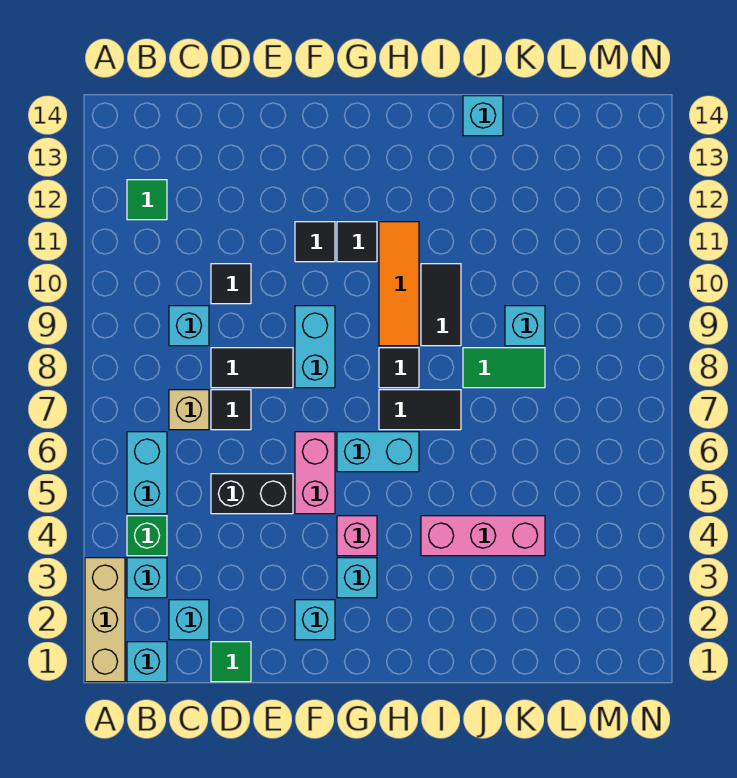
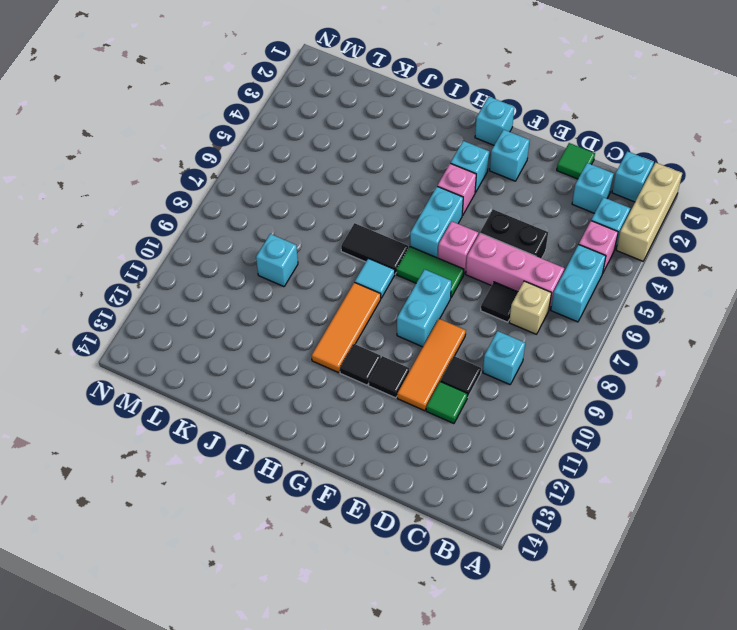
green 1x1 brick [127,516,167,556] -> pink 1x1 brick [579,221,618,272]
green 1x1 tile [127,180,167,220] -> green 1x1 tile moved to [426,382,468,424]
black 1x2 tile [211,348,293,388] -> none
none -> orange 1x3 tile [397,319,466,411]
pink 1x2 brick [295,432,335,514] -> pink 1x1 brick [438,221,478,274]
cyan 1x2 brick [337,432,419,472] -> cyan 1x2 brick turned to [410,187,463,258]
black 1x1 tile [379,348,419,388] -> cyan 1x1 tile [355,258,395,298]
pink 1x3 brick [421,516,545,556] -> pink 1x3 brick moved to [466,233,564,309]
black 1x2 tile [421,264,461,346] -> none
green 1x2 tile [463,348,545,388] -> green 1x2 tile moved to [397,247,464,297]
cyan 1x1 brick [463,96,503,136] -> cyan 1x1 brick moved to [475,97,514,145]

